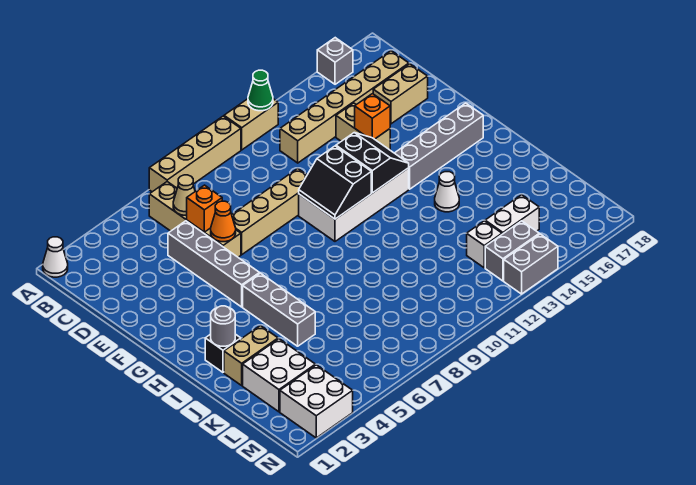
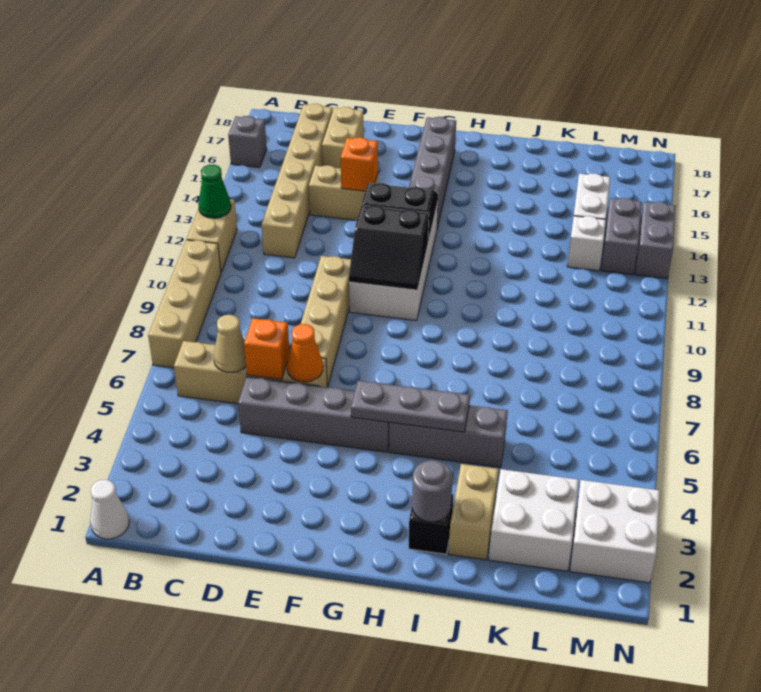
none -> grey 1x3 plate [351,381,470,432]
white 1x1 cone [435,172,459,212] -> none

